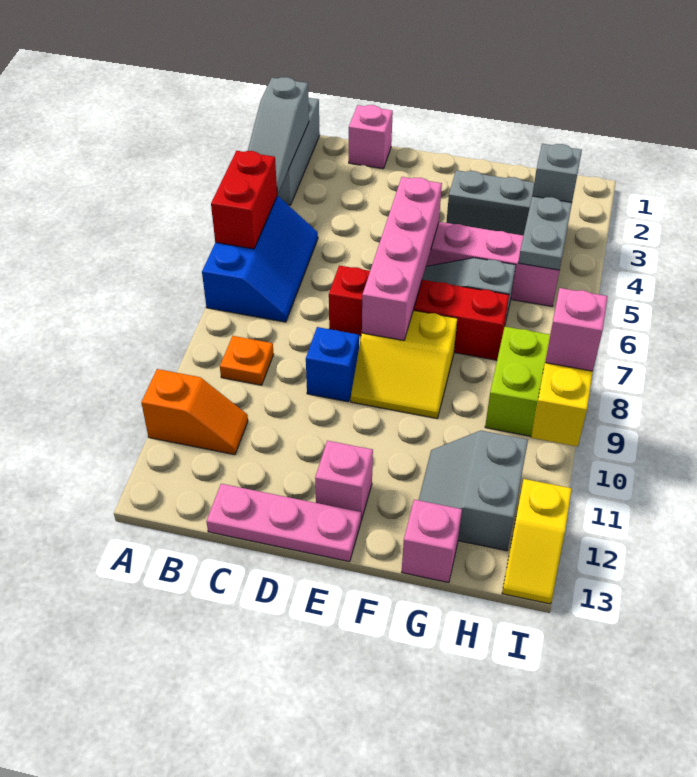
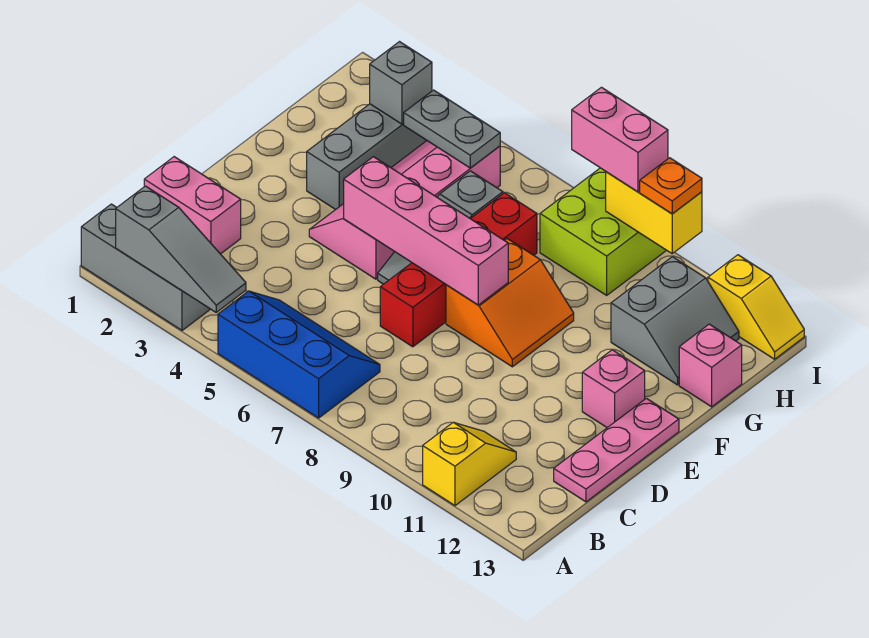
red 1x2 brick [211,151,277,249] -> none
orange 1x2 slope [141,369,248,455] -> yellow 1x2 slope [423,422,516,506]
orange 1x1 plate [220,336,274,385] -> orange 1x1 plate moved to [640,158,702,214]
pink 1x1 brick [349,105,393,169] -> pink 1x2 brick [144,157,241,254]
blue 1x1 brick [306,327,359,402] -> none
yellow 2x2 slope [351,310,457,418] -> orange 2x2 slope [446,239,574,367]
grey 2x2 slope [419,431,528,551] -> grey 2x2 slope turned to [611,257,739,385]
pink 1x1 brick [545,288,608,371] -> pink 1x2 brick [572,87,668,192]

